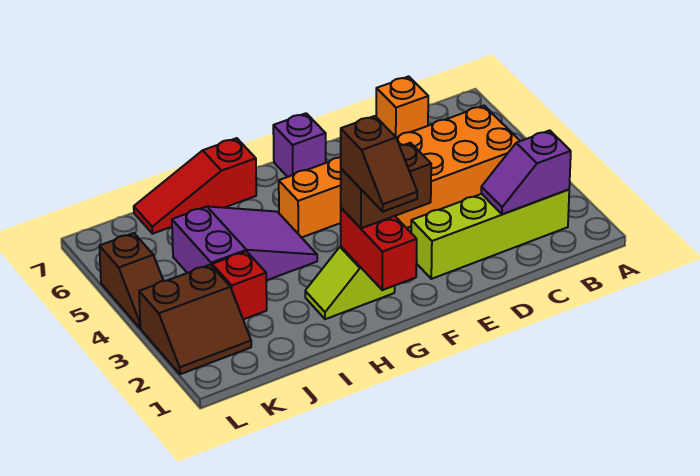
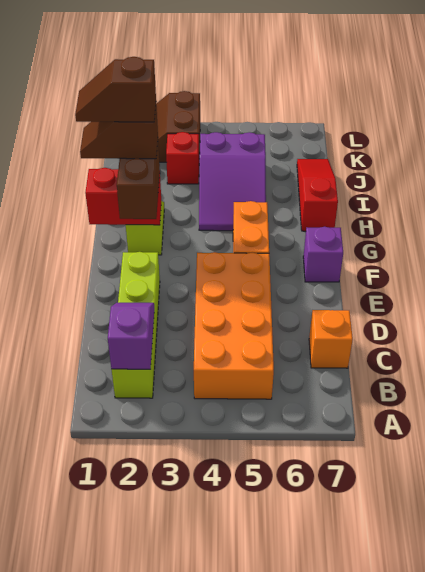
brown 1x2 slope [99,233,163,328] -> brown 1x2 slope moved to [75,57,156,122]

